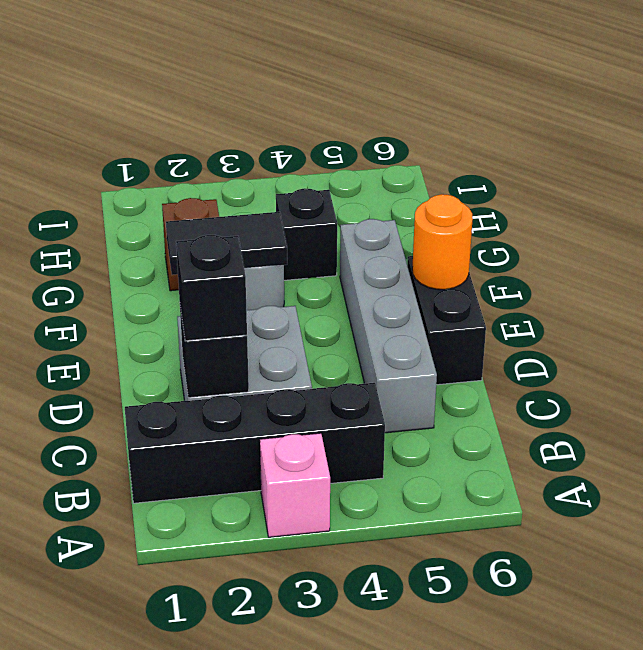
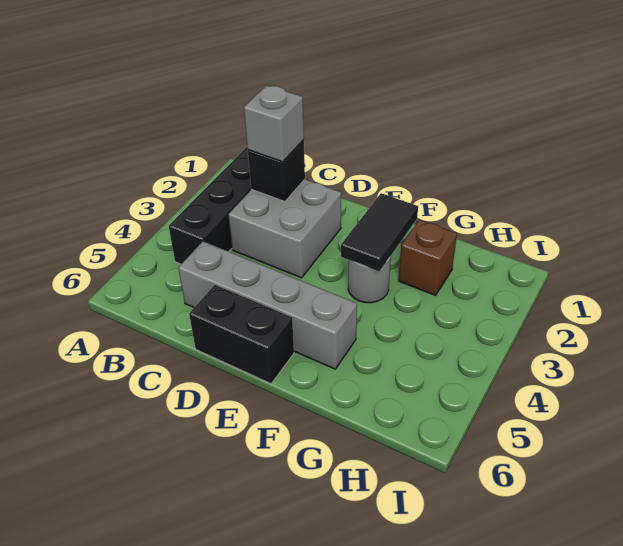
pink 1x1 brick [260,433,330,537] -> none
black 1x1 brick [176,235,247,341] -> grey 1x1 brick [244,85,304,162]
orange 1x1 round brick [412,194,473,290] -> none
black 1x1 brick [276,188,337,280] -> none

